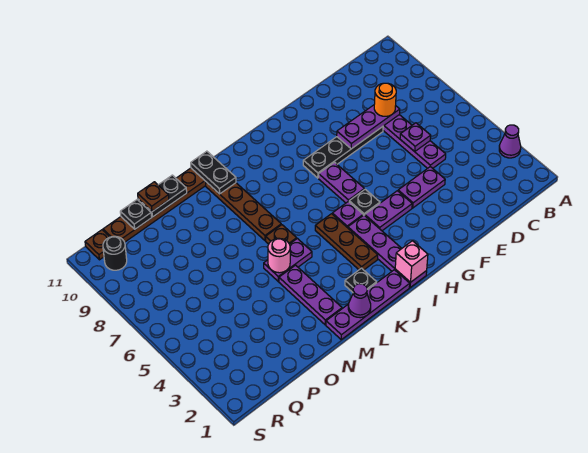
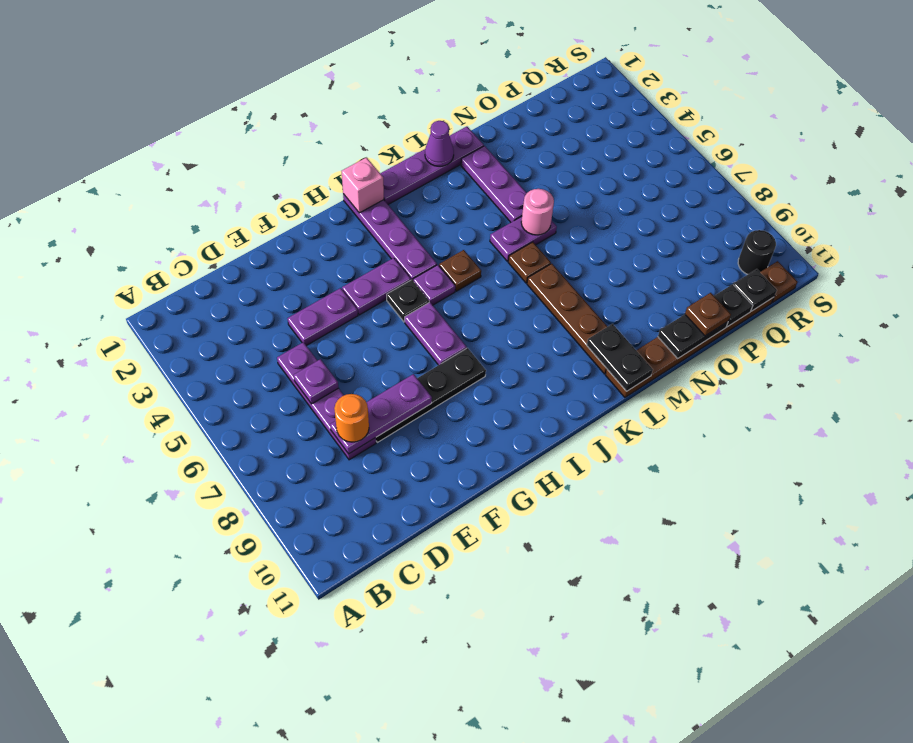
purple 1x1 cone [499,125,521,158] -> none
brown 1x3 plate [315,214,378,270] -> brown 1x1 plate [439,250,481,291]
black 1x1 plate [345,268,377,292] -> black 1x1 plate moved to [733,269,777,311]

